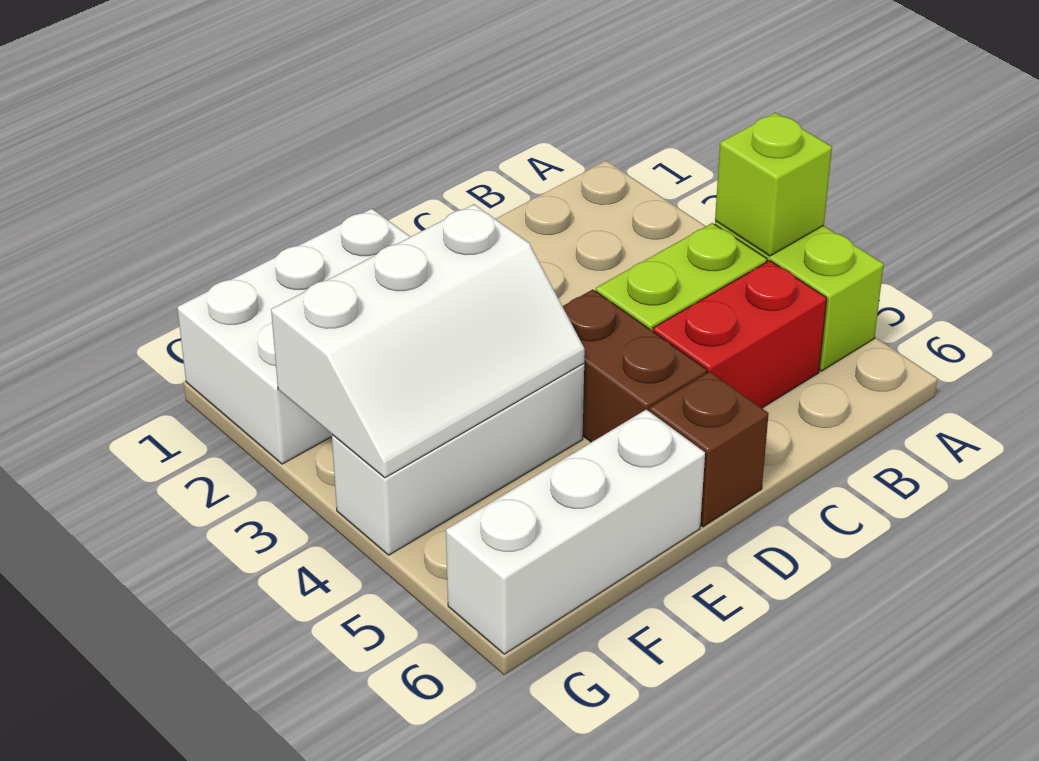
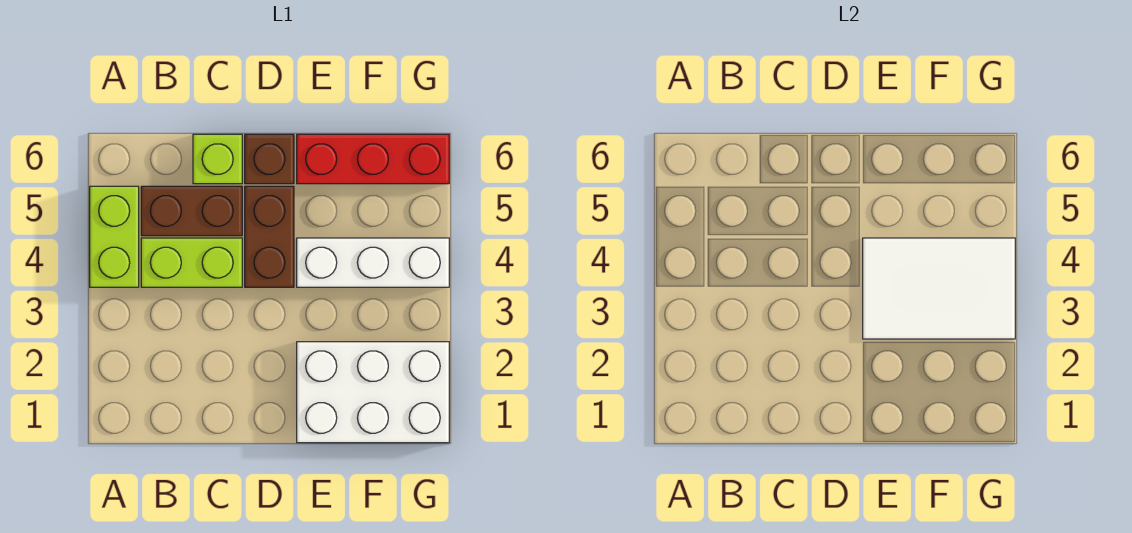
lime 1x1 brick [715,113,832,256] -> lime 1x1 brick moved to [193,134,242,184]
red 1x2 brick [653,261,827,408] -> brown 1x2 brick [141,186,242,236]
white 2x3 slope [271,204,585,478] -> white 2x3 tile [863,238,1015,339]
white 1x3 brick [446,409,705,654] -> red 1x3 brick [297,134,449,184]

